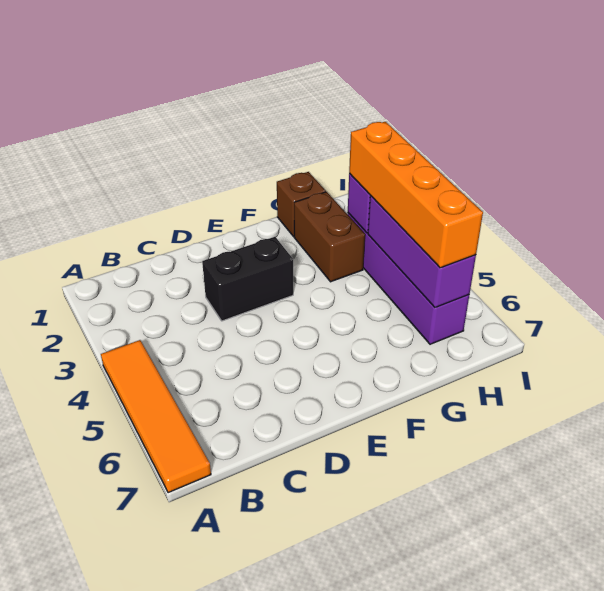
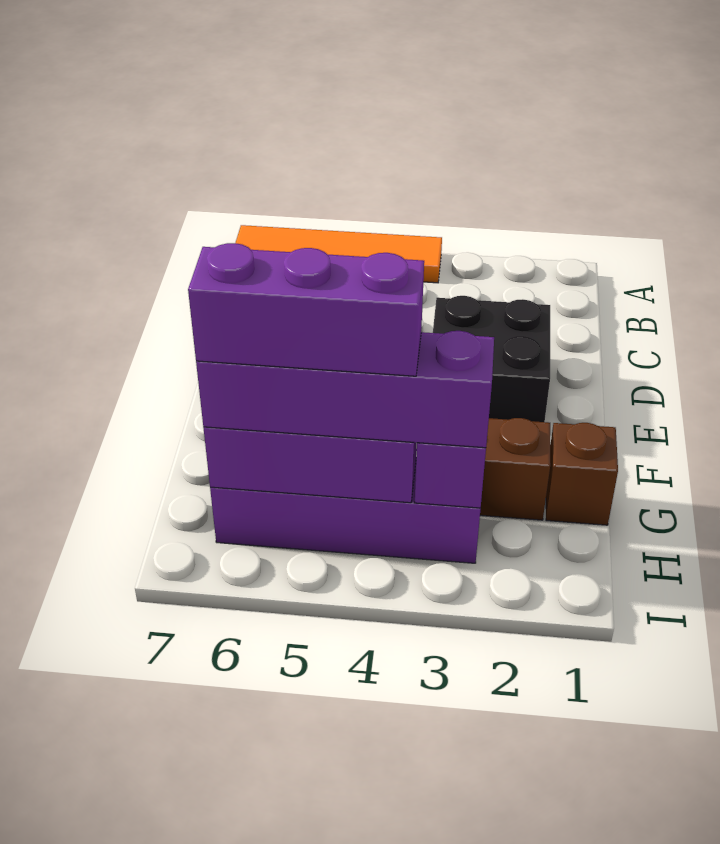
black 1x2 brick [202,237,293,321] -> black 2x2 brick [433,296,550,422]
orange 1x4 brick [349,122,483,268] -> purple 1x4 brick [196,331,494,448]
none -> purple 1x3 brick [188,243,424,376]

